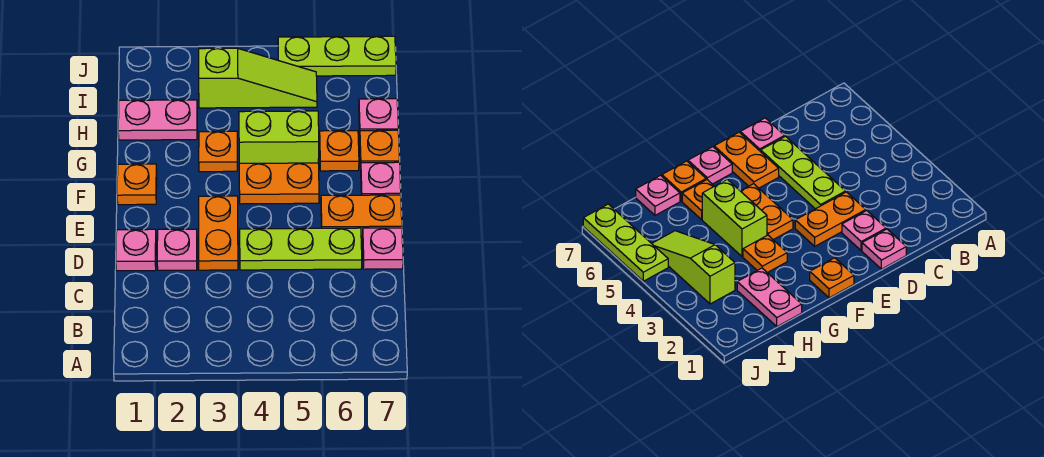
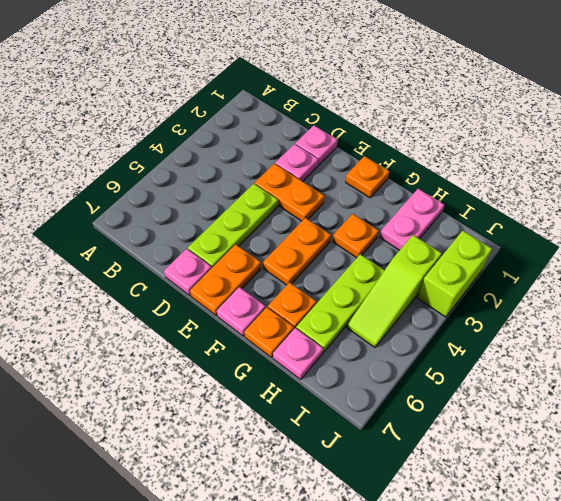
lime 1x2 brick [239,111,319,163] -> lime 1x2 brick moved to [417,231,492,317]
lime 1x3 plate [278,36,396,76] -> lime 1x3 plate moved to [296,254,385,352]

